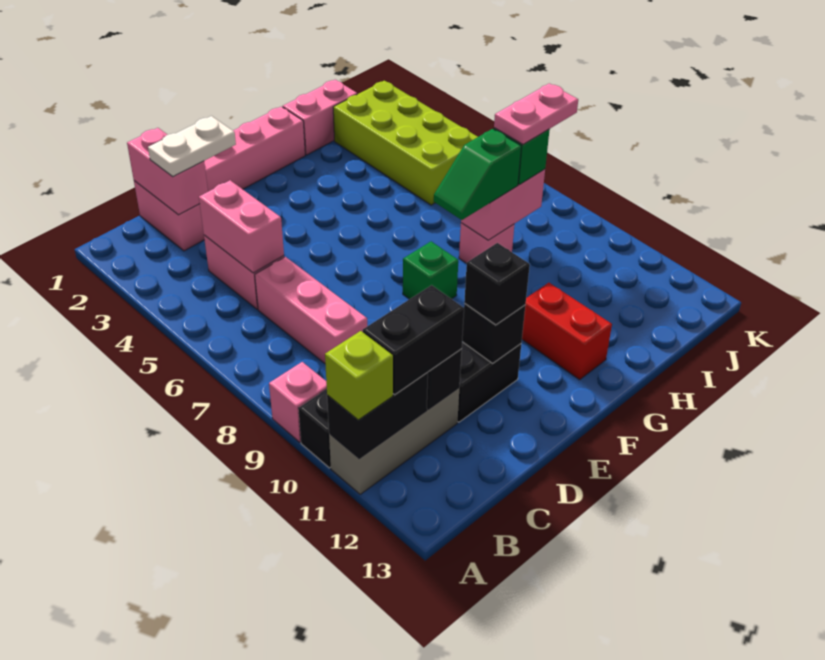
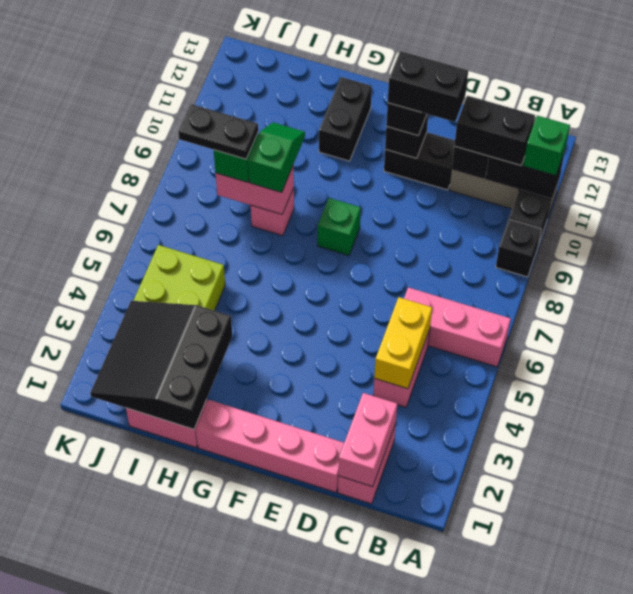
pink 1x1 brick [269,362,327,442] -> black 1x1 brick [496,219,541,277]
lime 1x1 brick [325,331,393,420] -> green 1x1 brick [523,116,570,176]
white 1x2 plate [148,116,236,177] -> none
pink 1x2 brick [199,180,284,273] -> yellow 1x2 brick [374,297,432,389]
pink 1x3 brick [255,257,367,363] -> pink 1x3 brick turned to [404,287,511,367]
none -> black 1x2 brick [388,51,468,122]
green 1x2 slope [434,129,521,220] -> green 1x2 slope turned to [248,122,305,192]
red 1x2 brick [522,283,612,380] -> black 1x2 brick [319,77,372,161]
none -> black 3x3 slope [90,301,233,429]
pink 1x2 plate [494,83,578,144] -> black 1x2 plate [178,104,258,159]

